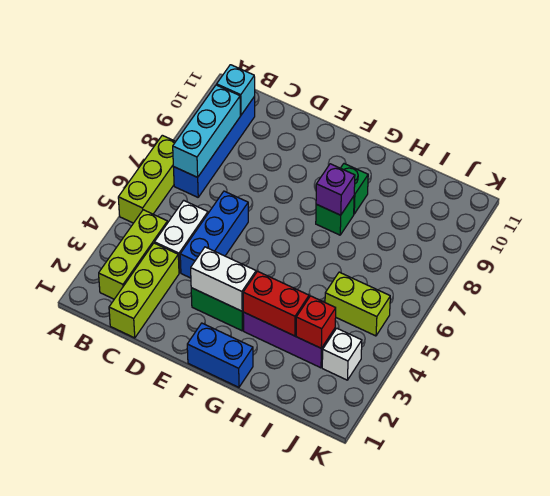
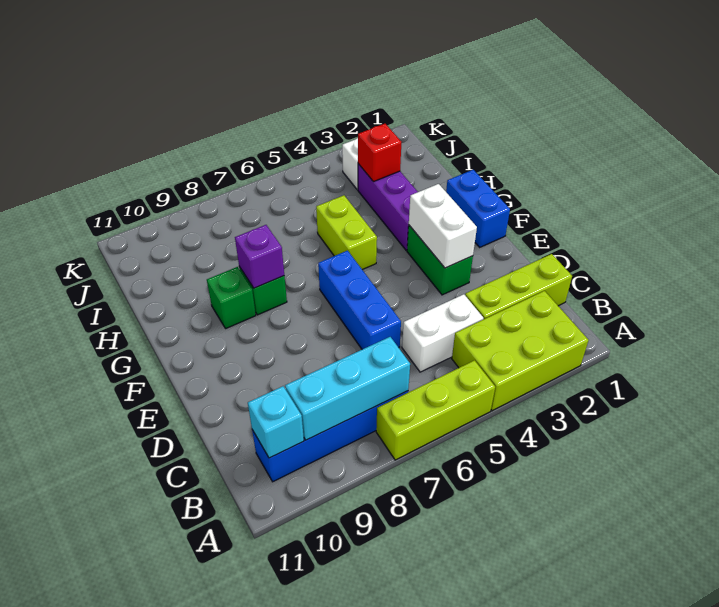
lime 1x3 brick [99,210,168,299] -> lime 2x3 brick [452,291,589,411]
blue 1x3 brick [180,191,248,278] -> blue 1x3 brick turned to [318,251,401,349]
red 1x2 brick [243,271,309,336] -> none
lime 1x2 brick [325,272,390,336] -> lime 1x2 brick moved to [316,195,377,270]

